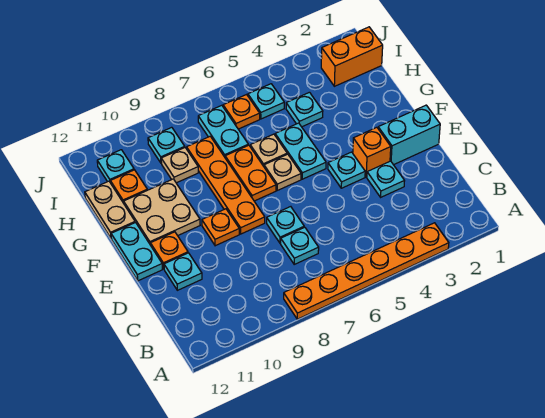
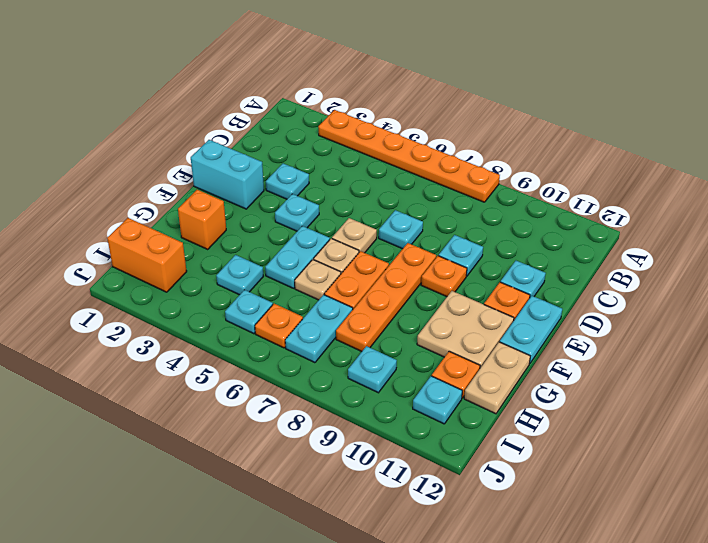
cyan 1x1 plate [281,227,319,264] -> cyan 1x1 plate moved to [439,235,483,276]
orange 1x1 brick [353,127,391,177] -> orange 1x1 brick moved to [178,190,226,249]
tan 1x1 plate [161,148,198,183] -> tan 1x1 plate moved to [332,218,377,253]

